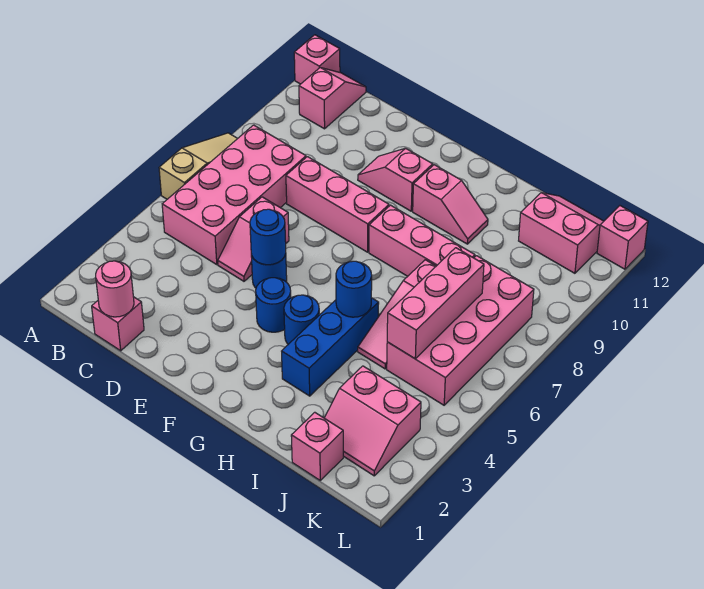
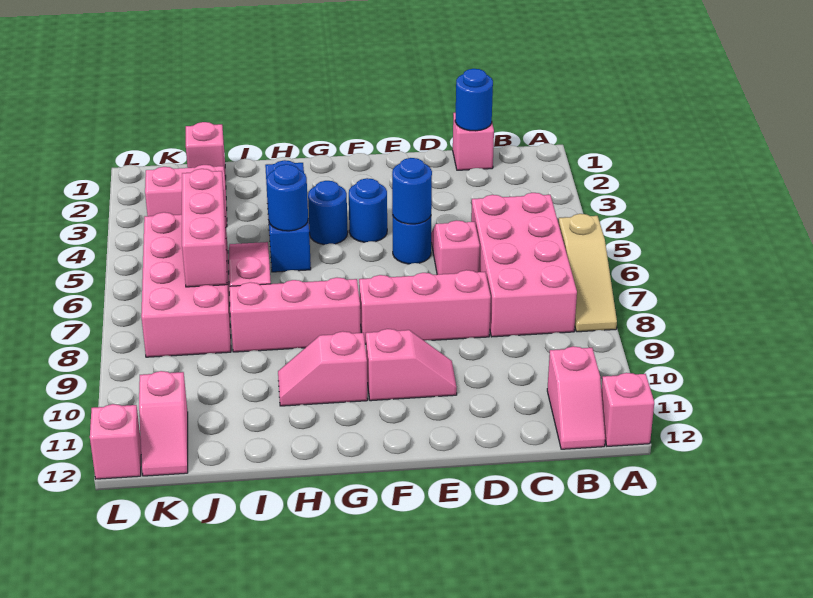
pink 1x1 round brick [96,261,134,317] -> blue 1x1 round brick [455,69,493,131]
pink 2x2 slope [519,193,604,273] -> pink 1x2 slope [139,371,188,476]

